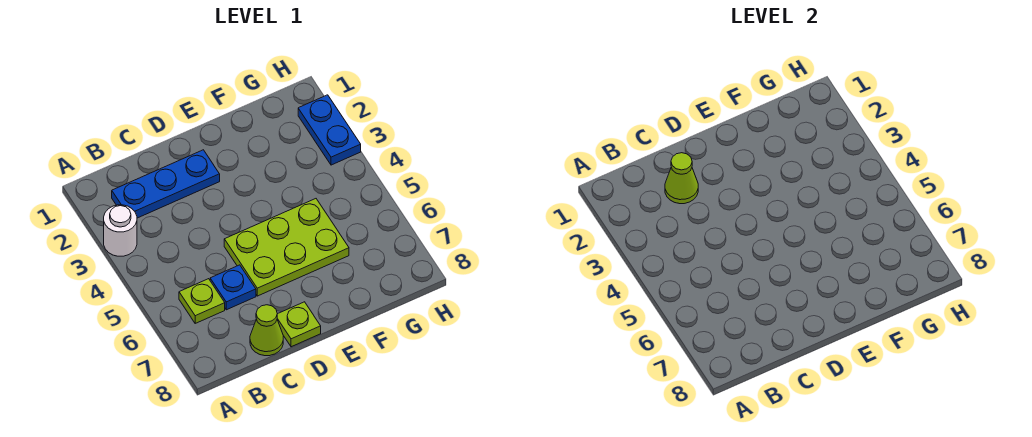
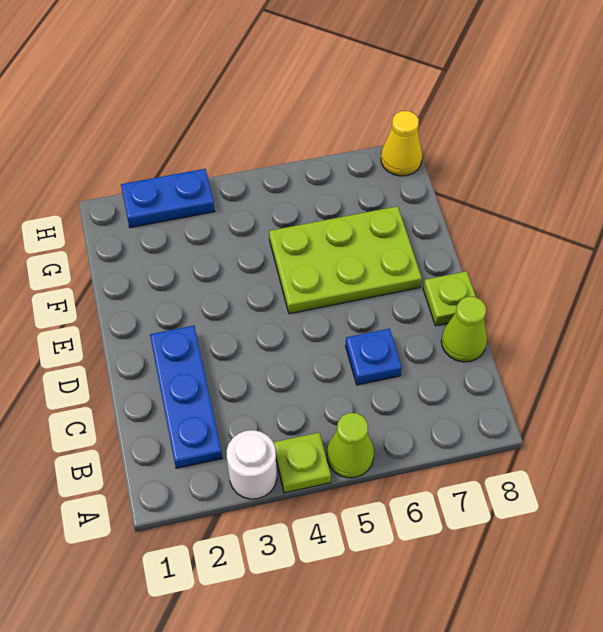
lime 1x1 plate [179,279,225,323] -> lime 1x1 plate moved to [273,433,331,493]
lime 1x1 cone [665,153,698,204] -> lime 1x1 cone moved to [327,413,374,478]
lime 2x3 plate [224,199,349,296] -> lime 2x3 plate turned to [269,206,422,314]
none -> yellow 1x1 cone [381,111,422,176]

